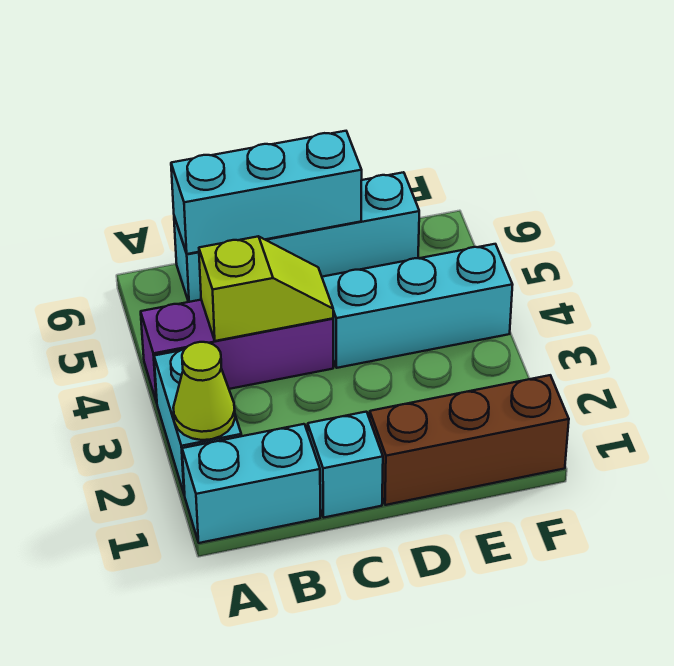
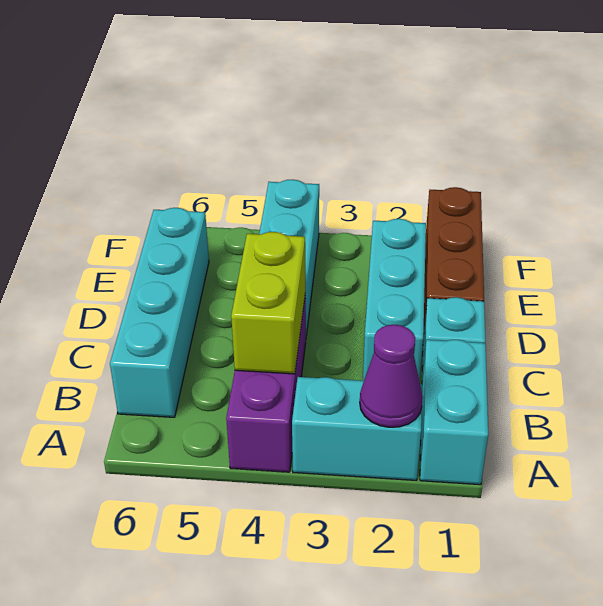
lime 1x1 cone [173,342,235,440] -> purple 1x1 cone [360,325,423,427]
lime 1x2 slope [199,236,333,341] -> lime 1x2 brick [231,232,305,374]
cyan 1x3 brick [171,131,362,254] -> cyan 1x3 brick moved to [363,219,426,381]

